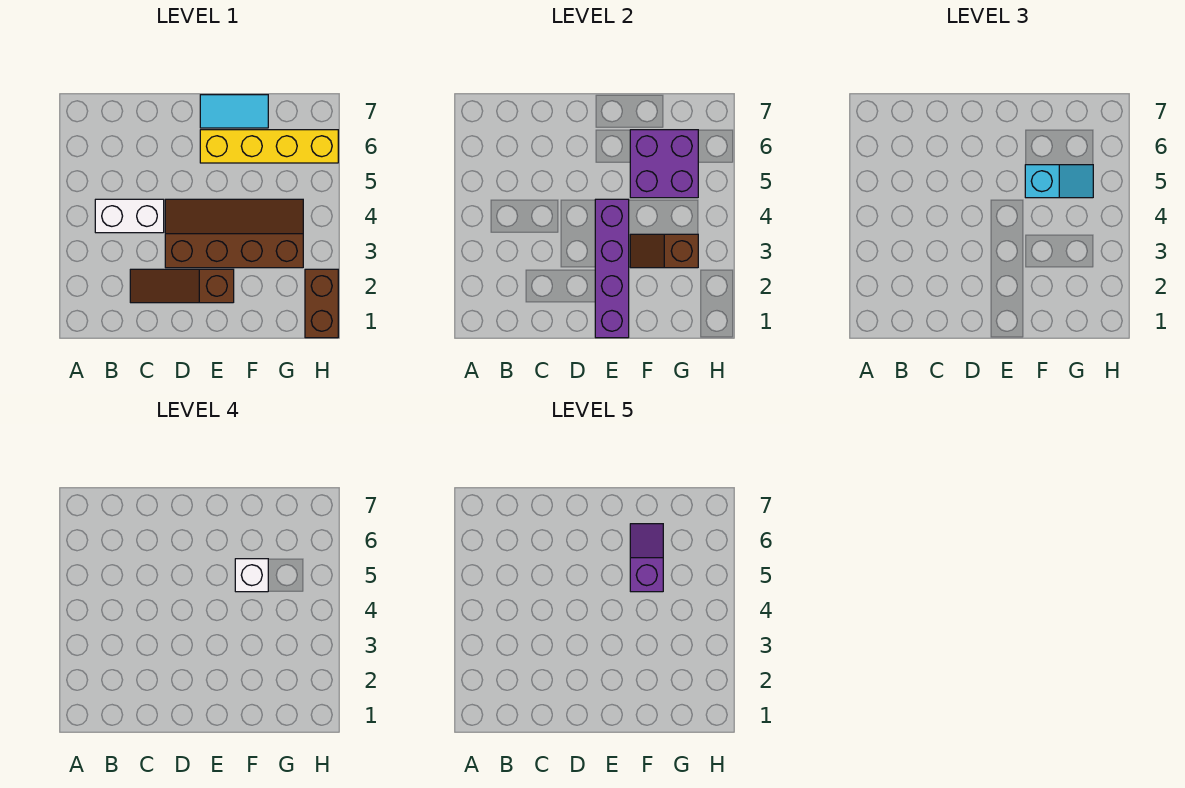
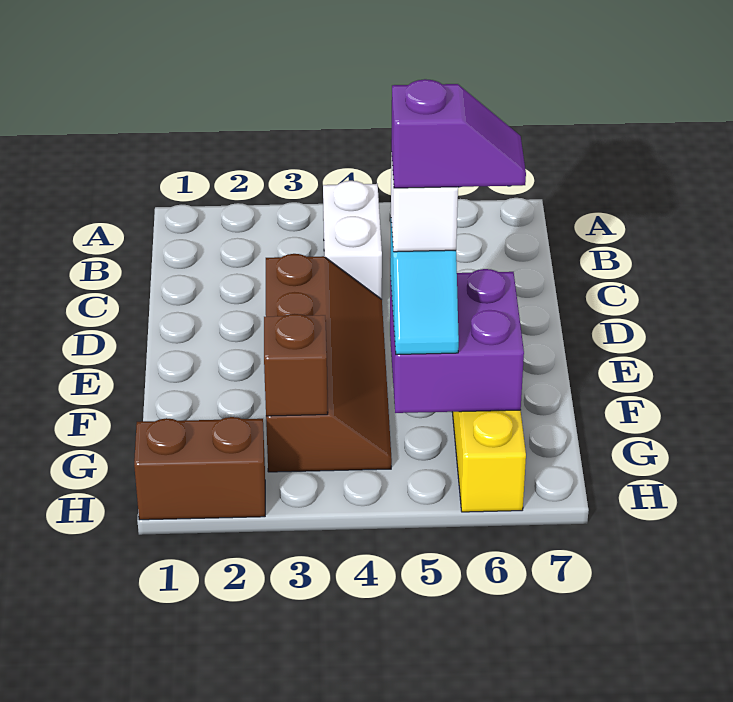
brown 1x3 slope [130,269,234,303] -> none
purple 1x4 brick [595,199,629,338] -> none
cyan 1x2 tile [200,95,268,128] -> none

